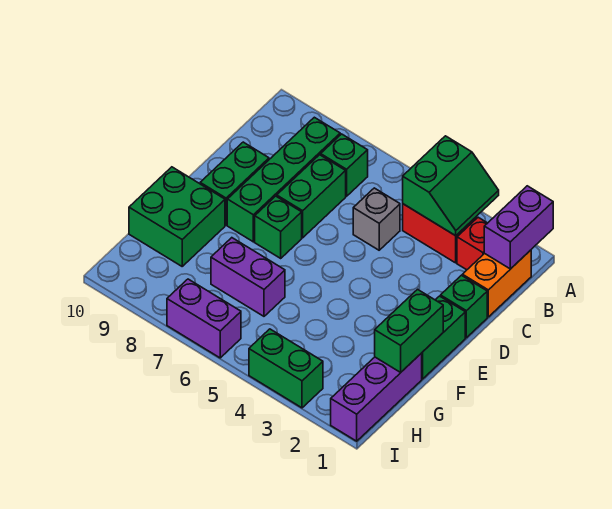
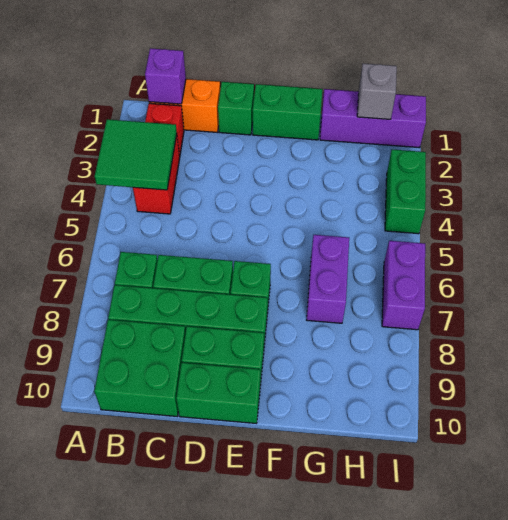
purple 1x2 brick [484,186,553,269] -> purple 1x1 brick [145,48,186,104]
green 2x2 slope [403,136,499,236] -> green 2x2 tile [95,119,177,190]
grey 1x1 brick [353,188,400,250] -> grey 1x1 brick moved to [357,64,397,119]
green 1x2 brick [375,289,443,372] -> green 1x2 brick moved to [176,363,260,423]
green 2x2 brick [129,167,225,266] -> green 2x2 brick moved to [94,320,186,416]

